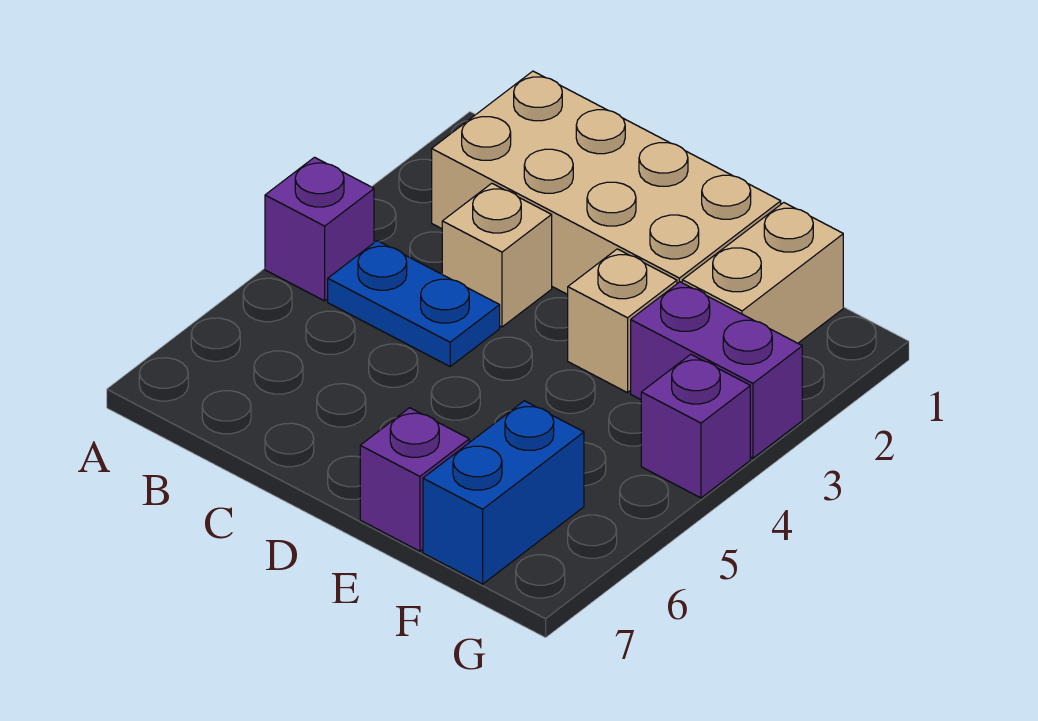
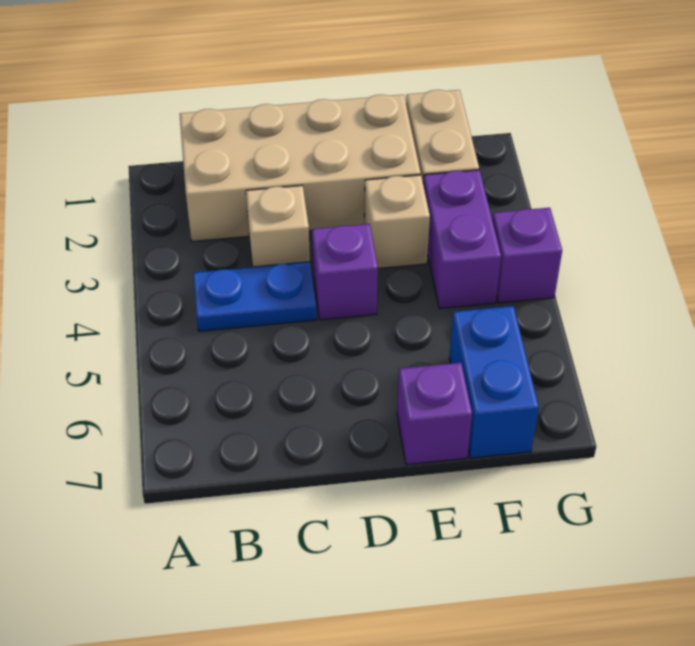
purple 1x1 brick [265,157,374,301] -> purple 1x1 brick moved to [312,224,378,320]
purple 1x2 brick [631,282,802,458] -> purple 1x2 brick turned to [423,170,501,309]

